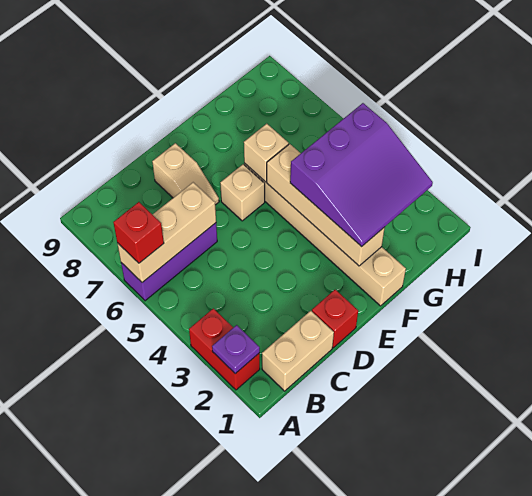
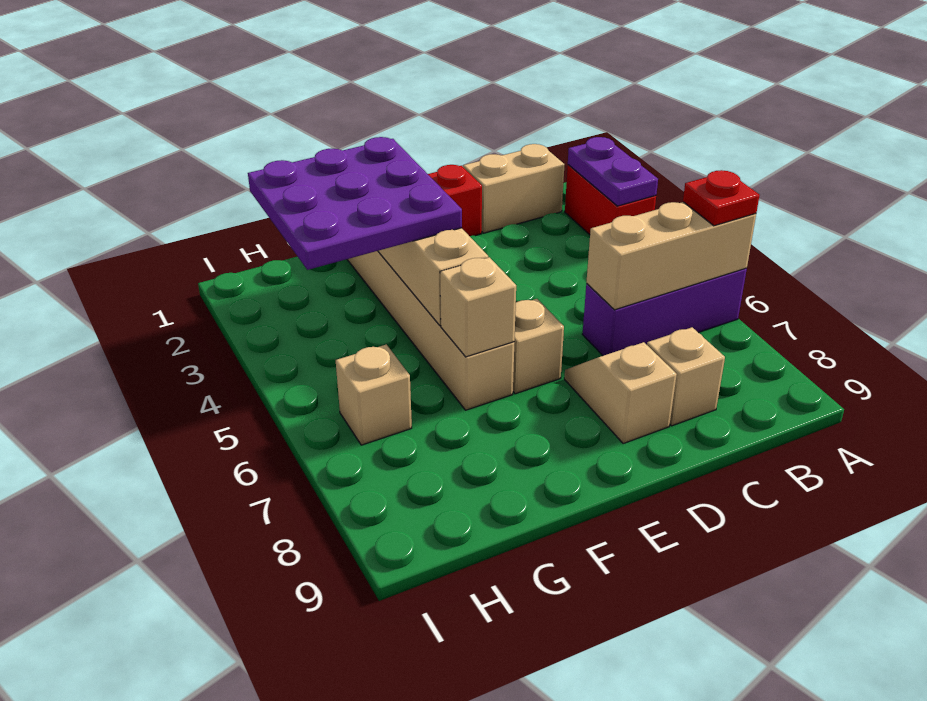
purple 1x1 plate [212,325,260,374] -> purple 1x2 plate [568,137,658,206]
red 1x1 brick [113,202,164,263] -> red 1x1 plate [683,170,760,226]
none -> tan 1x1 brick [647,327,725,426]
purple 3x3 slope [290,103,433,247] -> purple 3x3 plate [248,137,462,270]
none -> tan 1x1 brick [336,345,412,445]

